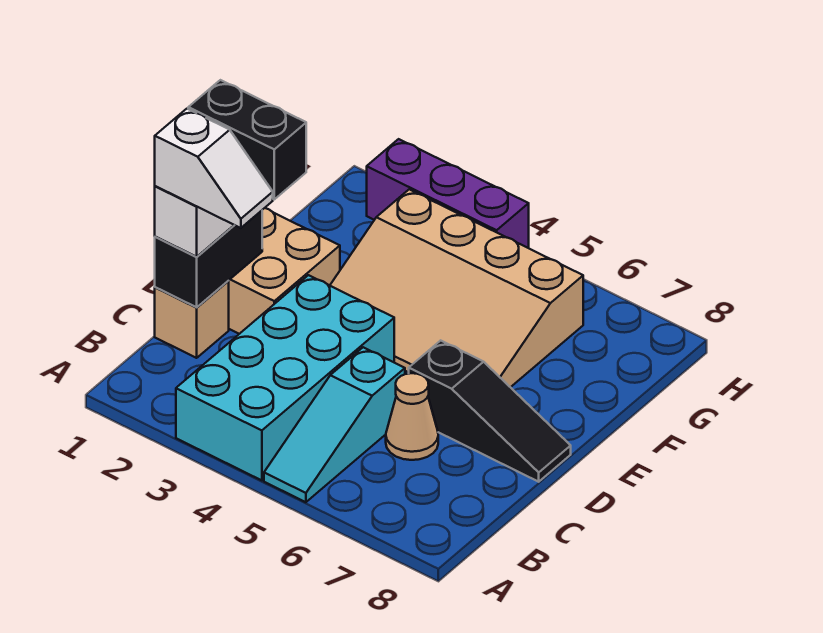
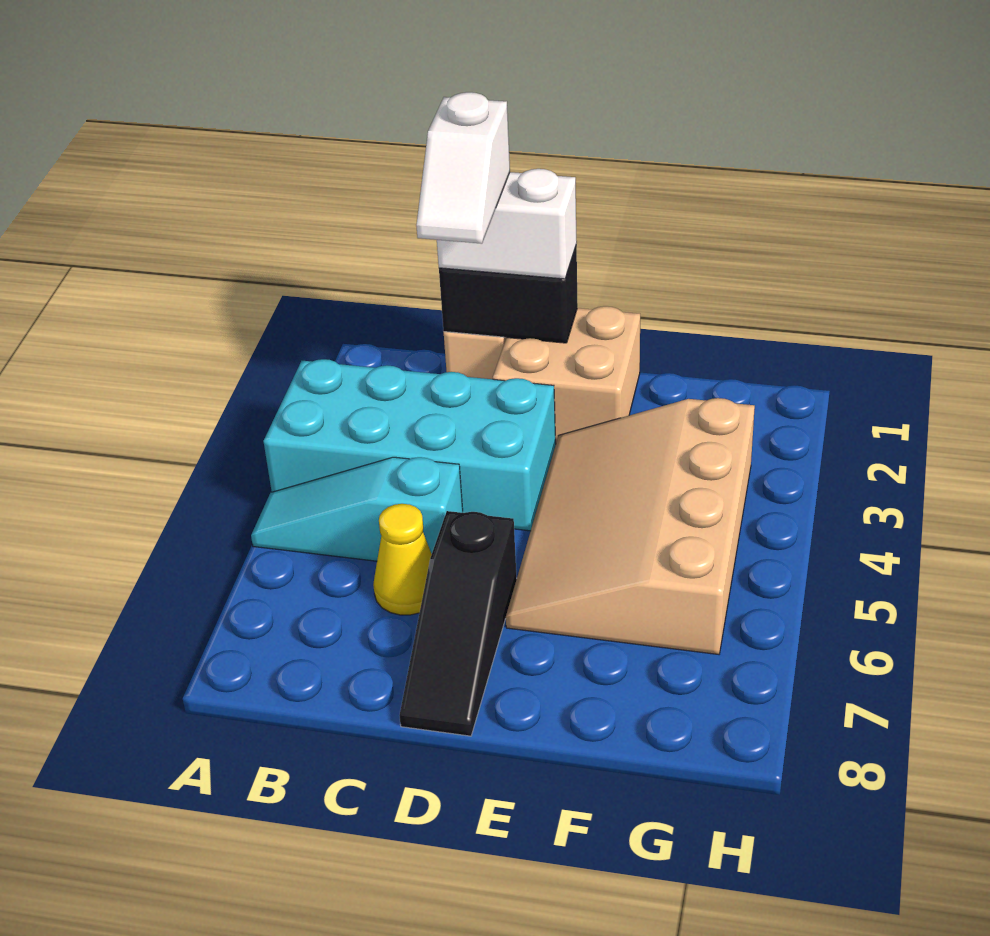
tan 1x1 cone [386,373,438,460] -> yellow 1x1 cone [373,504,432,615]
black 1x2 brick [188,80,306,199] -> none
purple 1x3 brick [367,139,529,248] -> none

